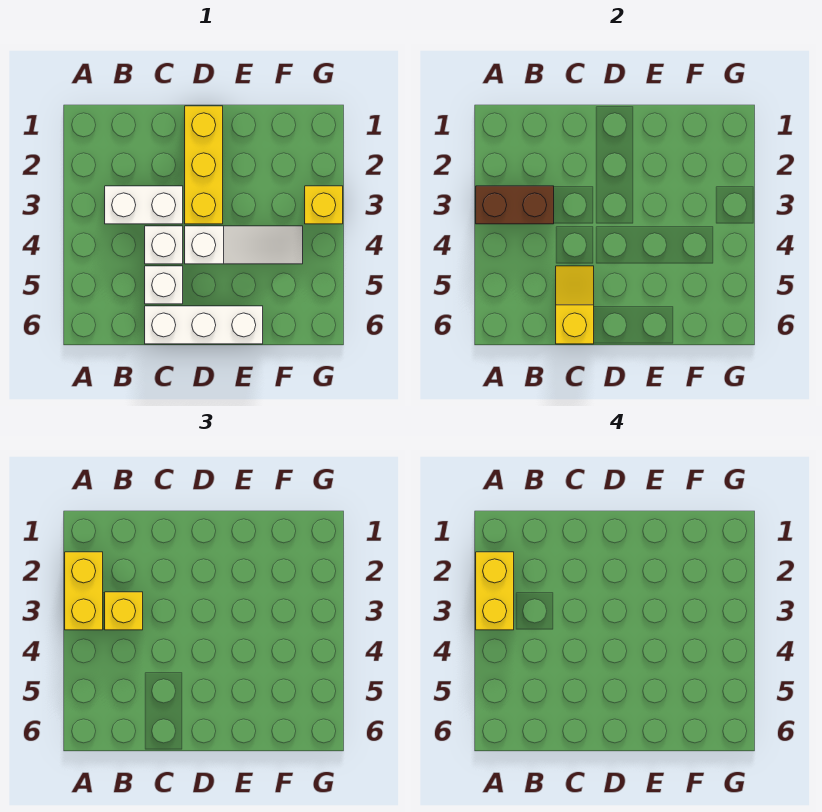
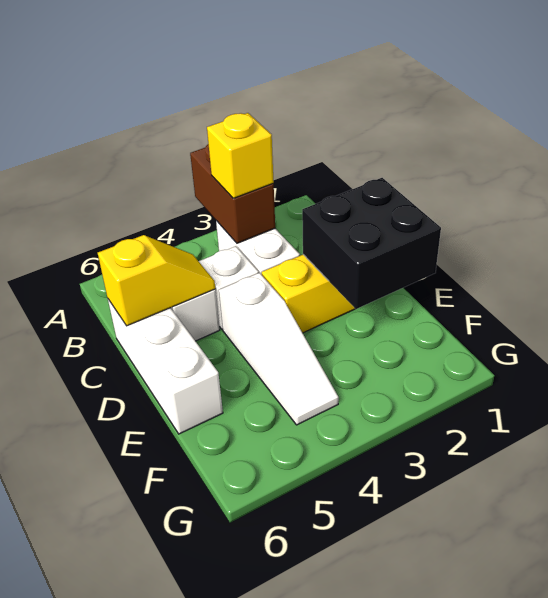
yellow 1x2 brick [65,552,103,630] -> none
yellow 1x2 brick [476,552,514,630] -> none
none -> black 2x2 brick [302,178,441,309]
yellow 1x1 brick [305,186,343,224] -> none

